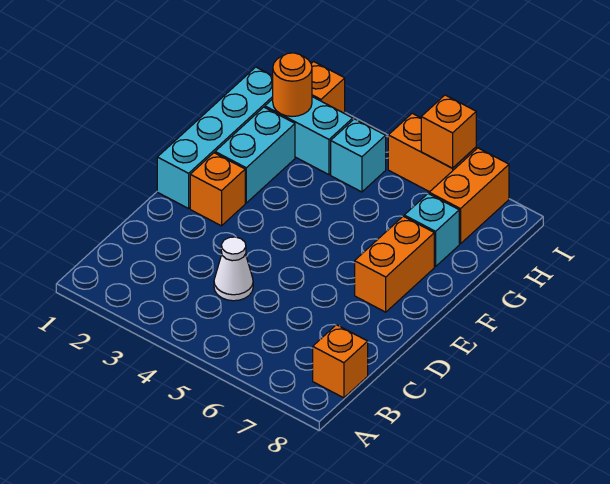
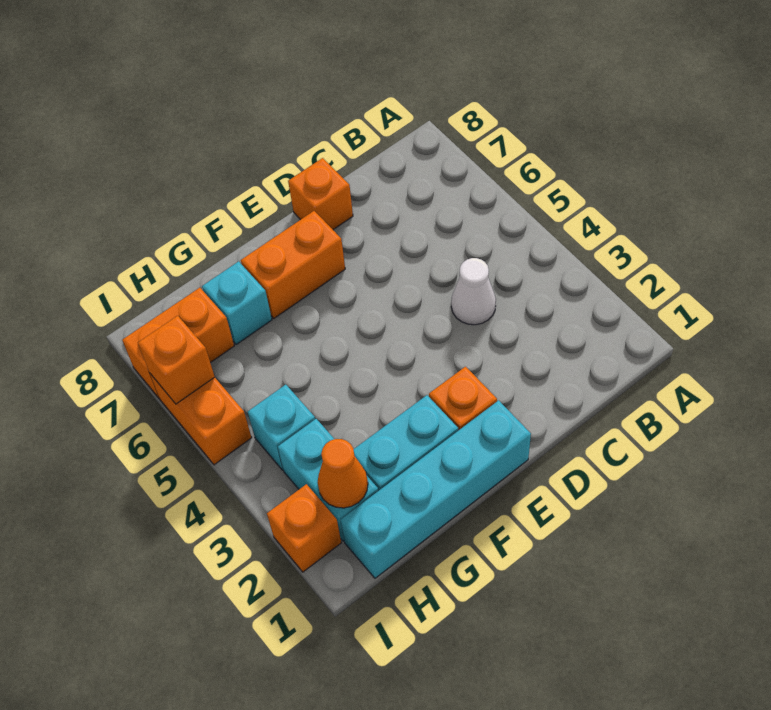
orange 1x1 brick [313,325,368,398] -> orange 1x1 brick moved to [288,158,353,230]
orange 1x1 round brick [273,53,312,116] -> orange 1x1 cone [318,439,368,508]

